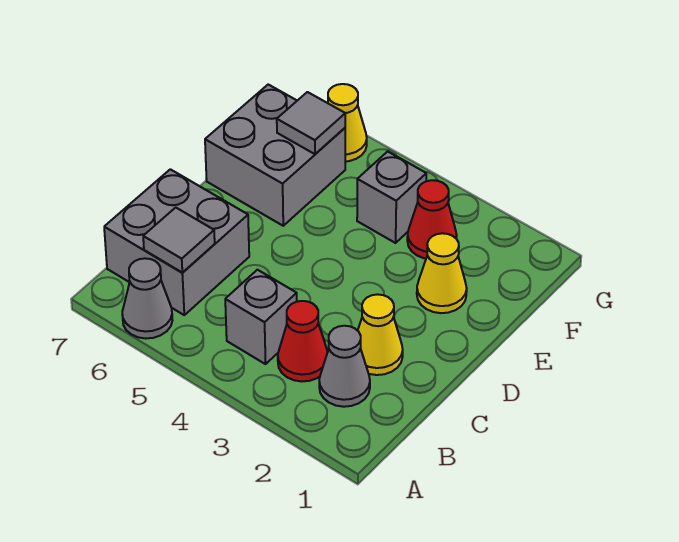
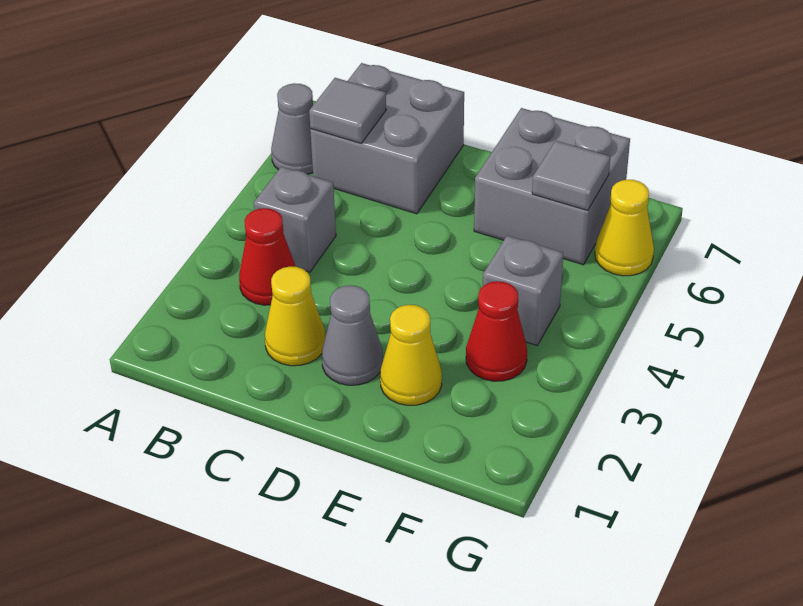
grey 1x1 cone [319,326,370,407] -> grey 1x1 cone moved to [322,285,383,385]

